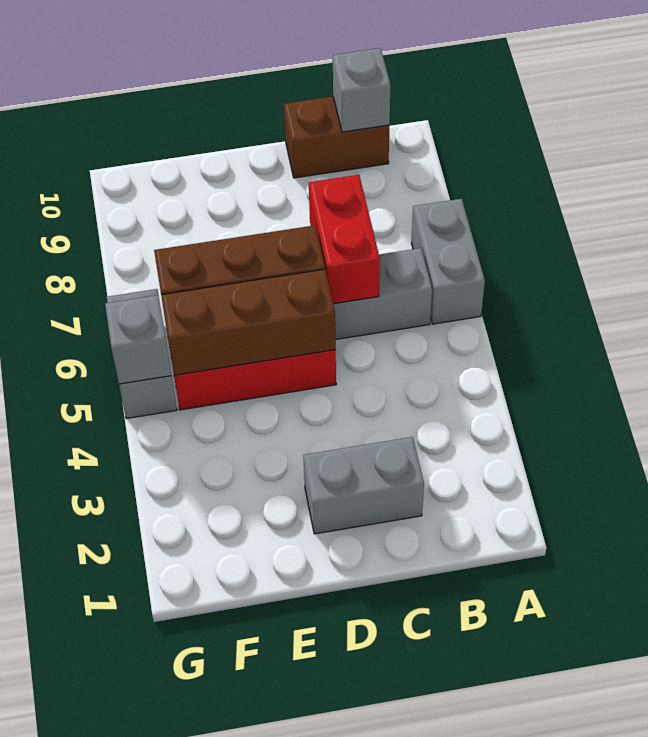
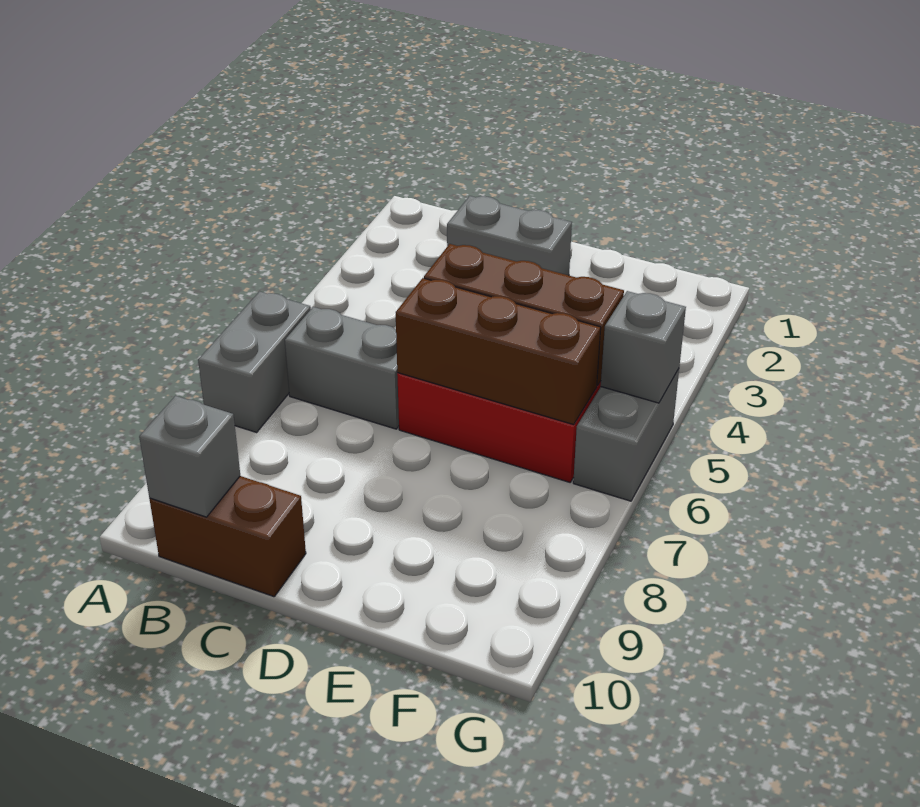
red 1x2 brick [309,175,380,304] -> none

